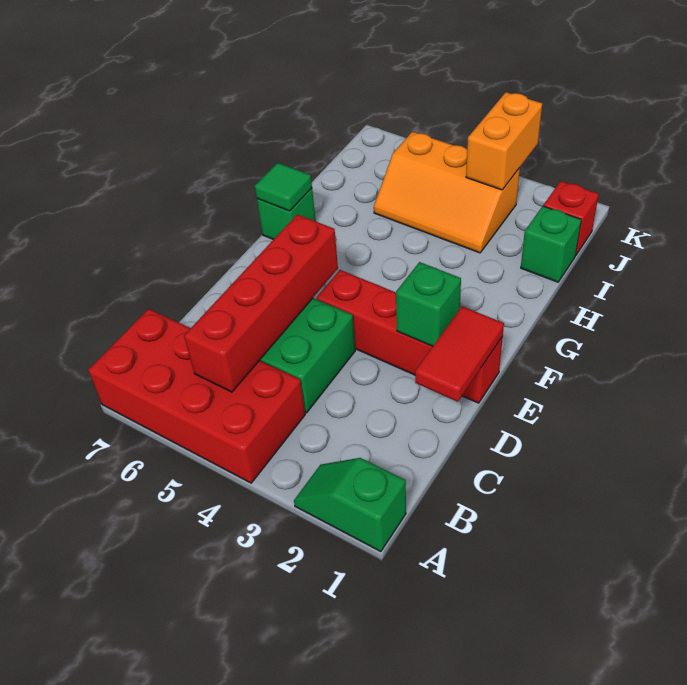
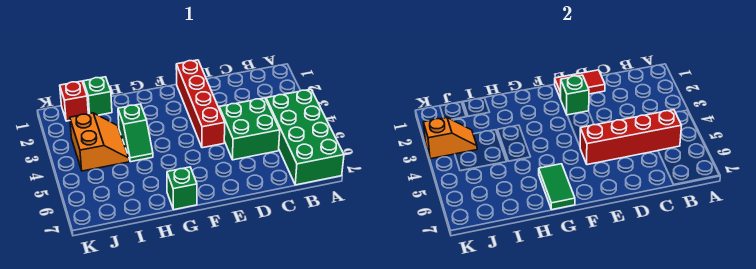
green 1x2 slope [294,458,406,552] -> green 1x2 slope moved to [118,104,153,162]
red 2x4 brick [88,309,305,483] -> green 2x4 brick [266,89,344,185]
green 1x1 tile [255,163,312,211] -> green 1x2 tile [539,164,575,210]
orange 2x3 slope [374,132,520,253] -> orange 2x2 slope [70,113,129,171]
orange 1x2 brick [466,92,542,190] -> orange 1x2 slope [423,118,477,159]

